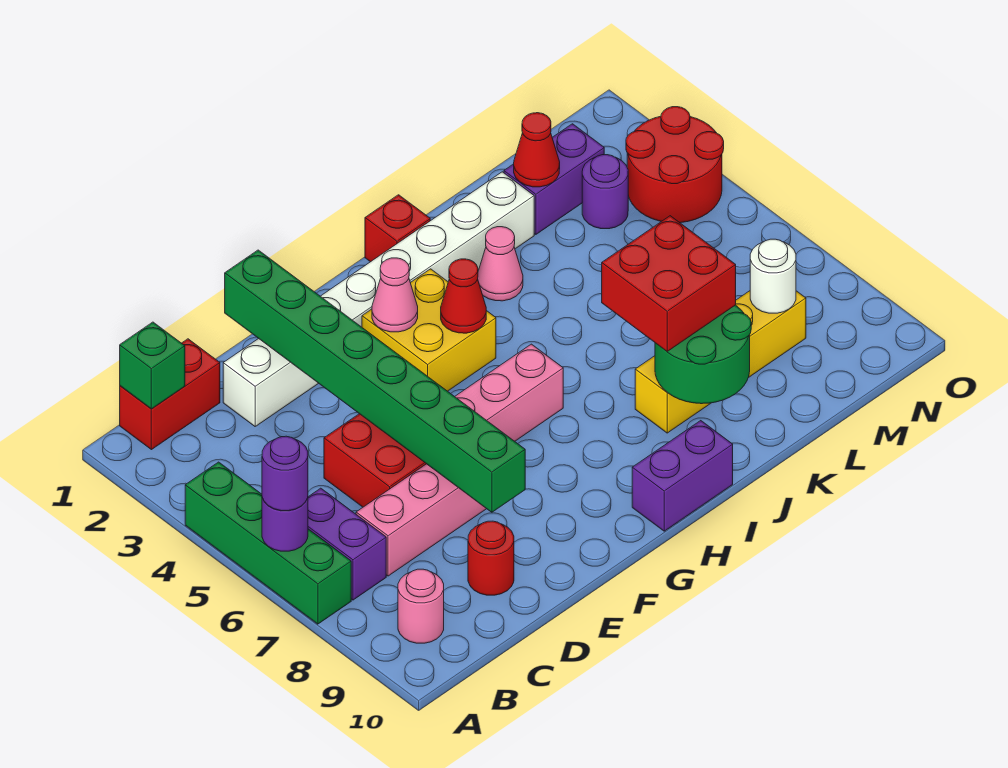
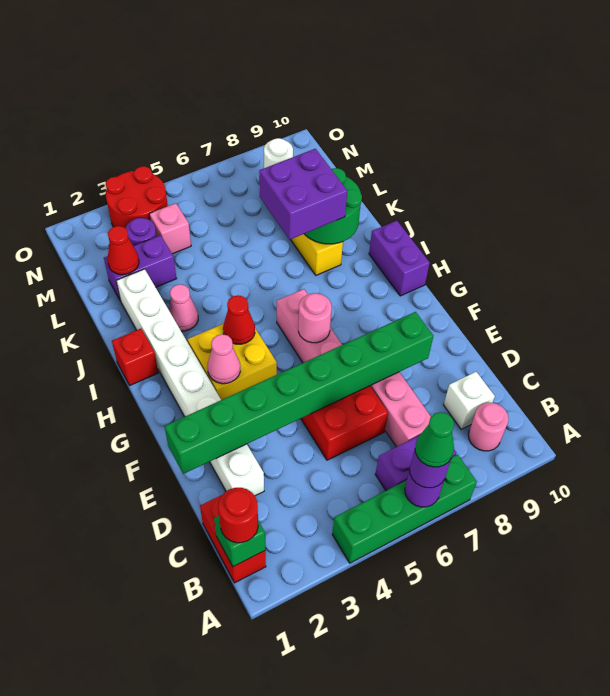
none -> green 1x1 cone [415,412,454,467]
none -> white 1x1 brick [444,372,495,429]
red 1x1 round brick [468,521,514,595] -> red 1x1 round brick moved to [218,488,258,543]
none -> pink 1x1 round brick [298,293,332,343]
red 2x2 brick [602,216,736,351] -> purple 2x2 brick [259,149,347,240]
purple 1x2 brick [504,124,604,234] -> purple 1x2 brick turned to [104,235,177,301]
none -> pink 1x1 brick [149,203,191,254]

